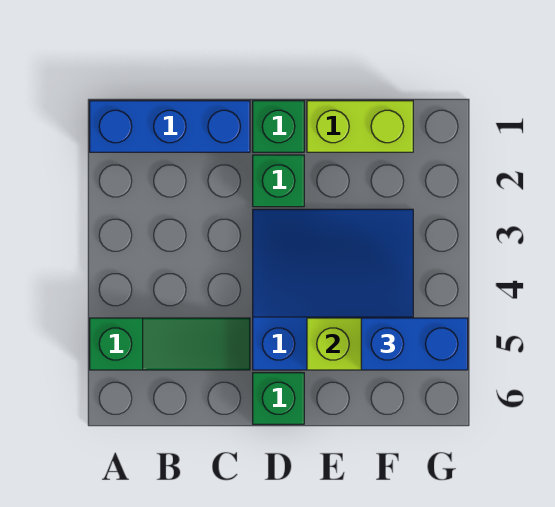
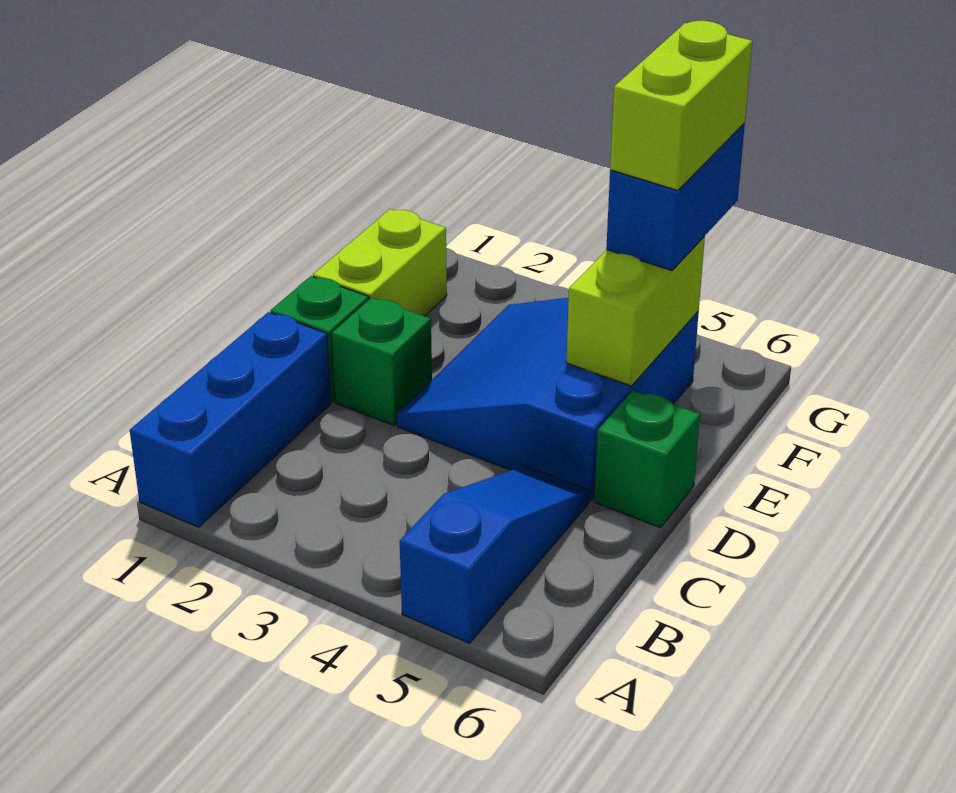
green 1x3 slope [90,318,250,370] -> blue 1x3 slope [400,466,590,643]
none -> lime 1x2 brick [610,21,752,191]

